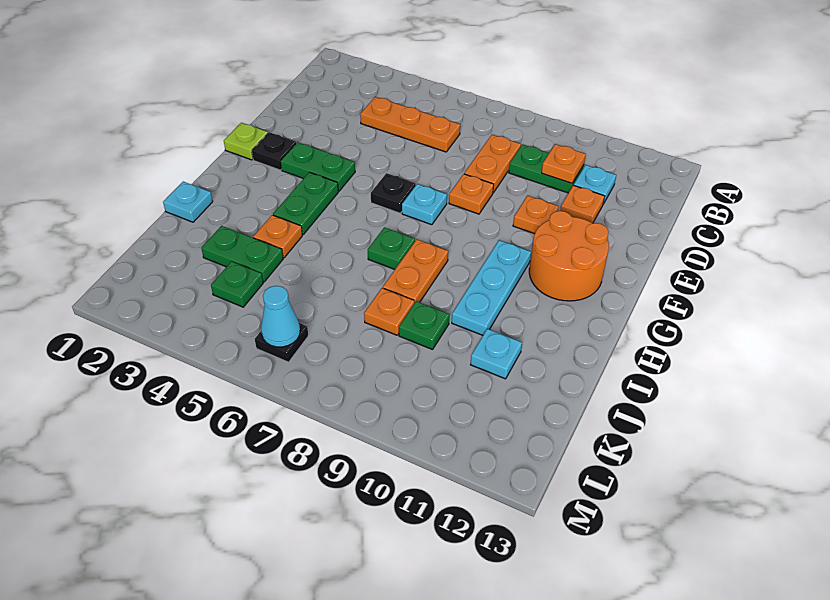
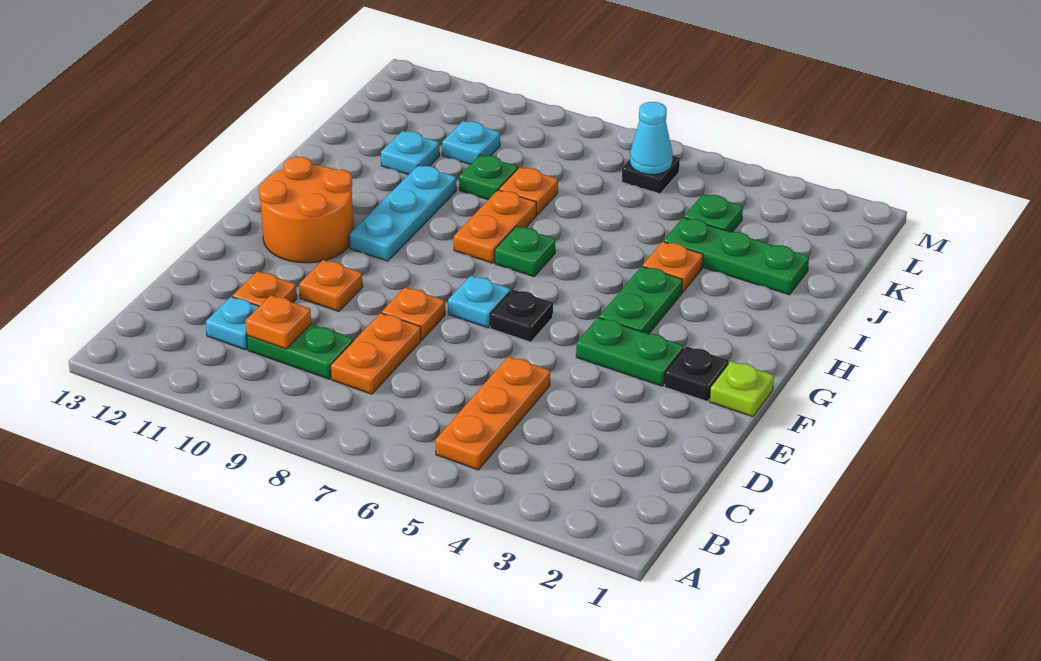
orange 1x3 plate [360,97,460,152] -> orange 1x3 plate turned to [435,356,550,470]
cyan 1x1 plate [163,182,213,222] -> cyan 1x1 plate moved to [442,121,500,165]
green 1x2 plate [201,226,283,282] -> green 1x3 plate [664,217,809,295]

